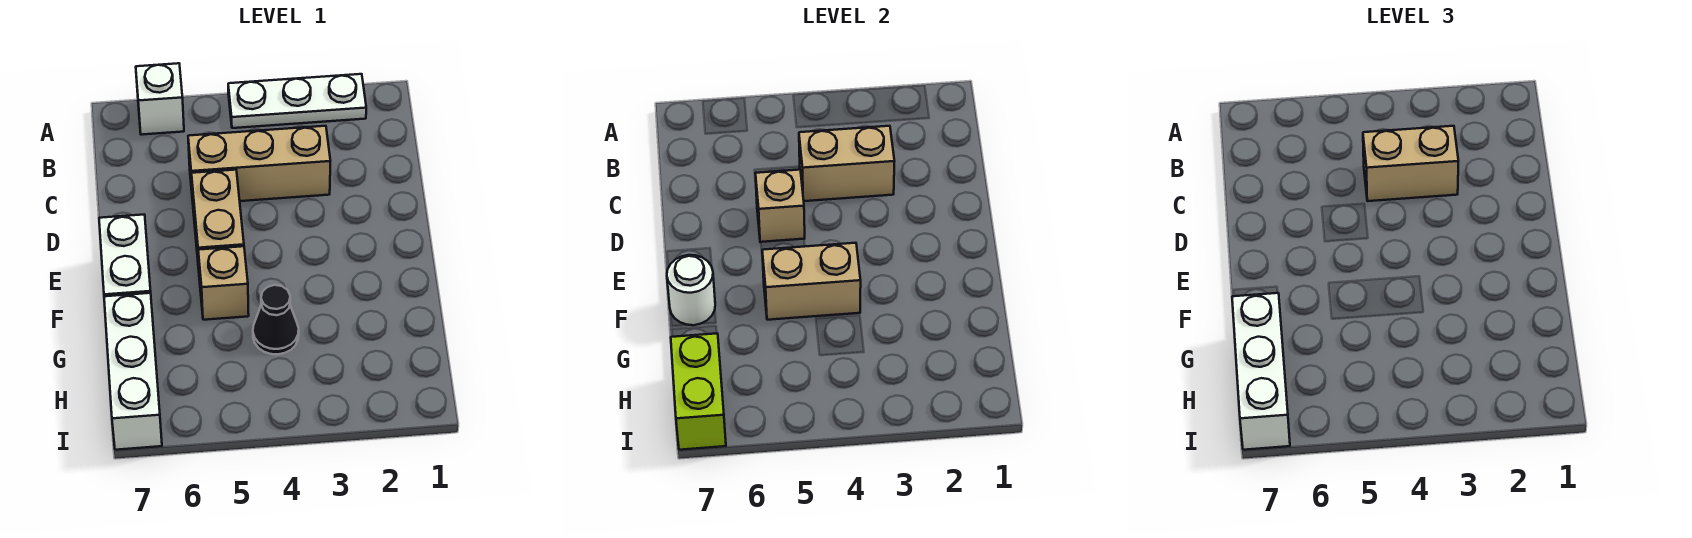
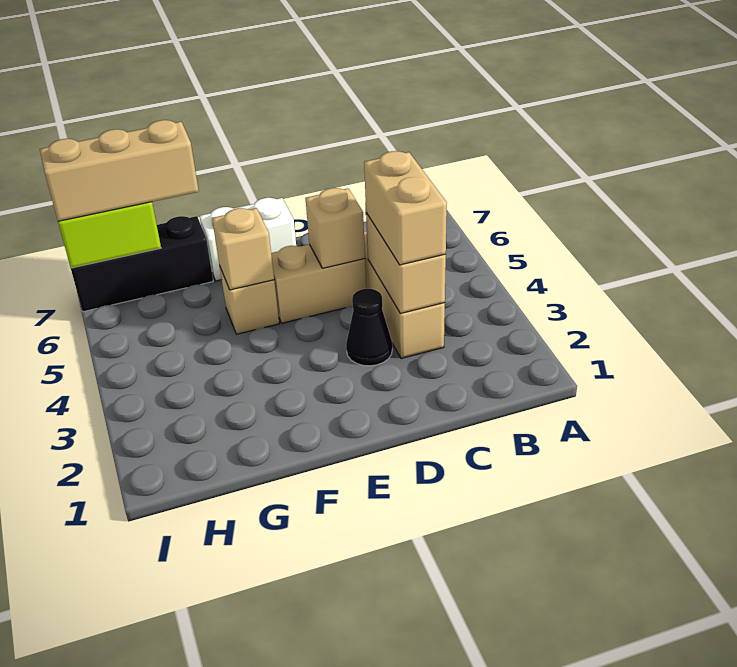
white 1x3 plate [228,74,366,128] -> none
white 1x1 brick [136,63,184,135] -> none
tan 1x2 brick [762,243,861,320] -> tan 1x1 brick [212,208,274,290]
white 1x1 round brick [667,255,715,325] -> none
black 1x1 cone [253,285,299,354] -> black 1x1 cone moved to [346,289,392,366]
white 1x3 brick [104,293,162,450] -> black 1x3 brick [71,216,213,312]
white 1x3 brick [1232,293,1290,450] -> tan 1x3 brick [40,120,199,221]

